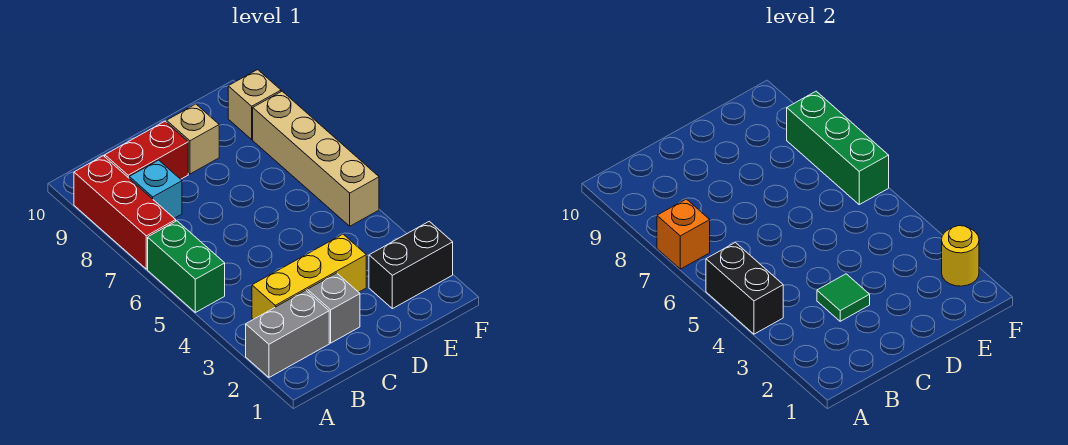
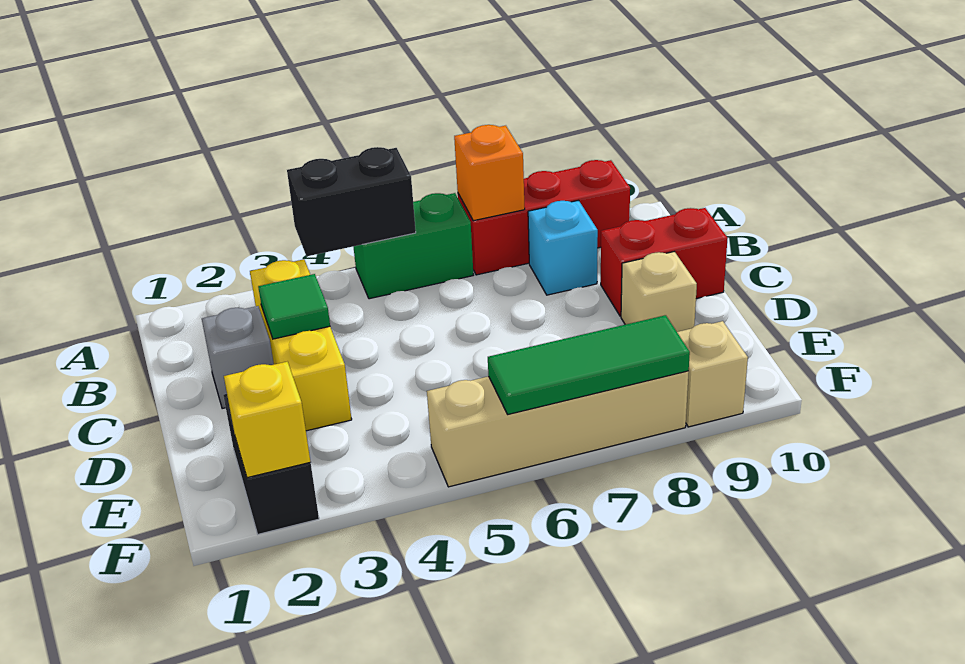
grey 1x2 brick [246,290,329,377] -> none
red 1x2 brick [105,121,188,179] -> red 1x2 brick turned to [601,208,728,316]
yellow 1x1 round brick [942,226,979,286] -> yellow 1x1 brick [224,362,310,478]
green 1x3 brick [787,91,889,204] -> green 1x3 tile [488,315,690,414]

